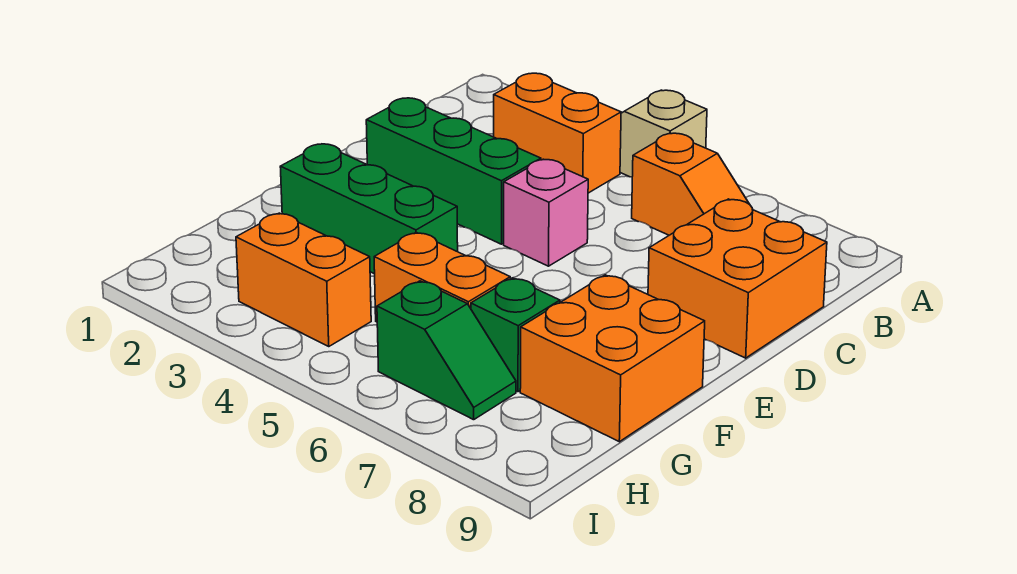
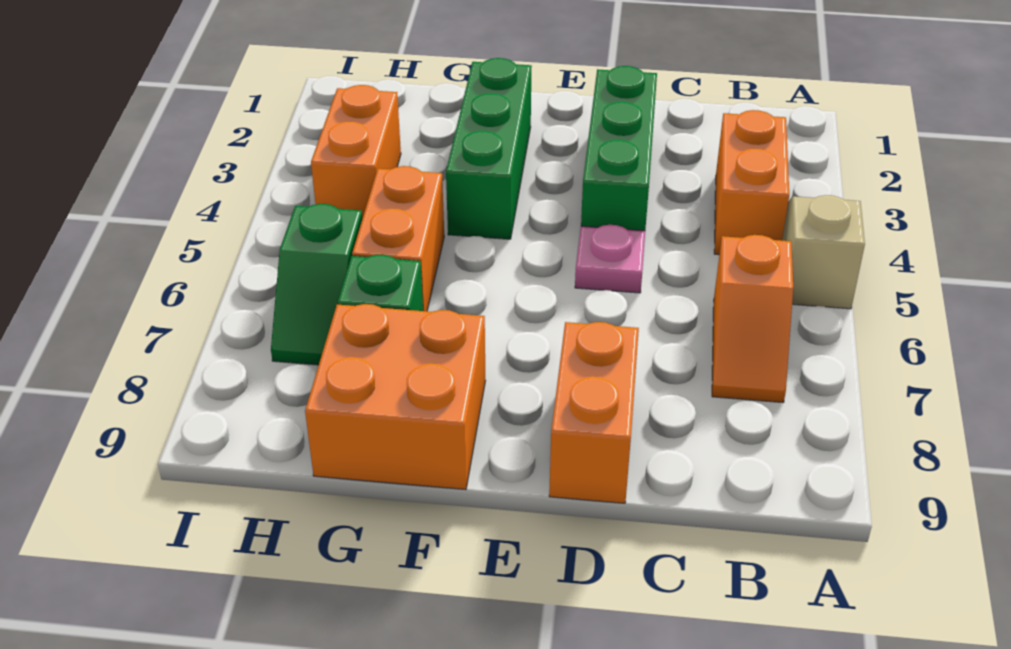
orange 2x2 brick [648,199,827,358] -> orange 1x2 brick [549,322,639,503]
pink 1x1 brick [504,159,588,266] -> pink 1x1 plate [575,225,645,293]

